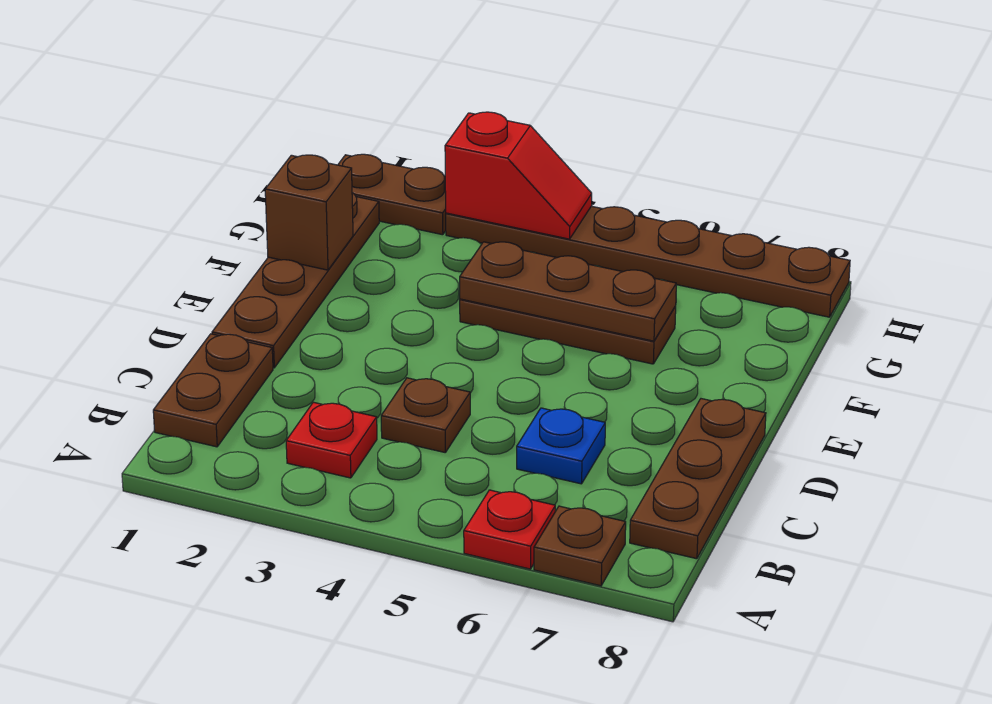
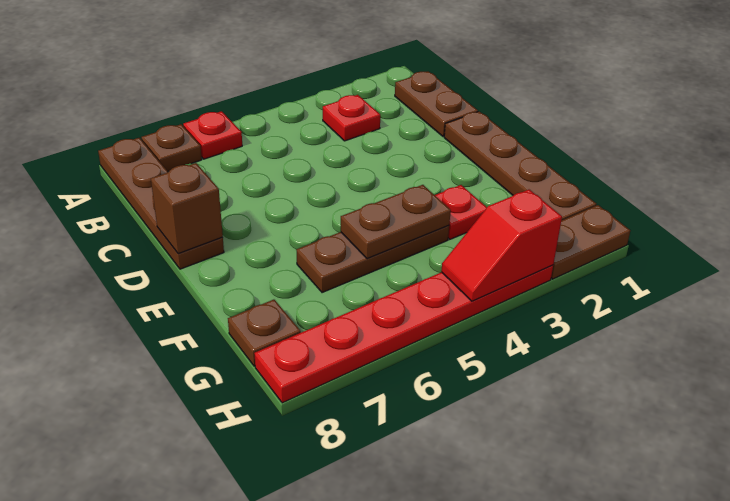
brown 1x3 plate [630,399,766,559] -> brown 1x4 plate [98,138,224,269]
brown 1x1 plate [381,378,470,452] -> brown 1x1 plate moved to [228,300,301,366]
blue 1x1 plate [517,408,605,484] -> none
brown 1x1 brick [265,155,353,270] -> brown 1x1 brick moved to [151,163,223,254]
none -> red 1x1 plate [435,185,487,239]
brown 1x3 plate [460,242,676,341] -> brown 1x2 plate [341,185,451,259]
brown 1x6 plate [446,206,850,317] -> red 1x6 plate [254,265,553,403]

